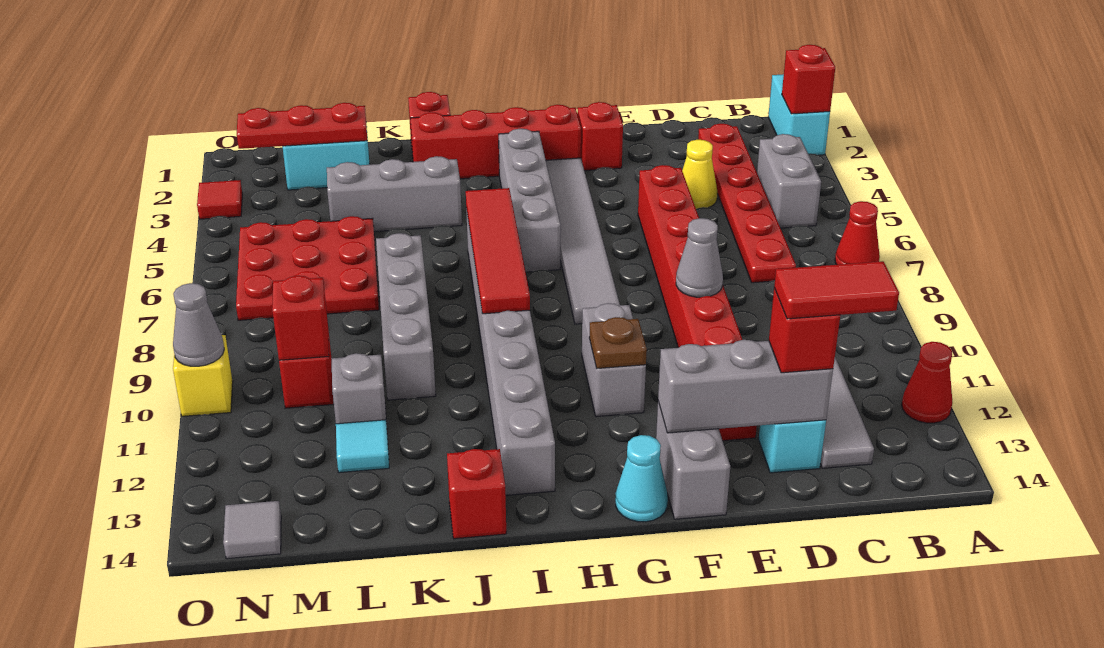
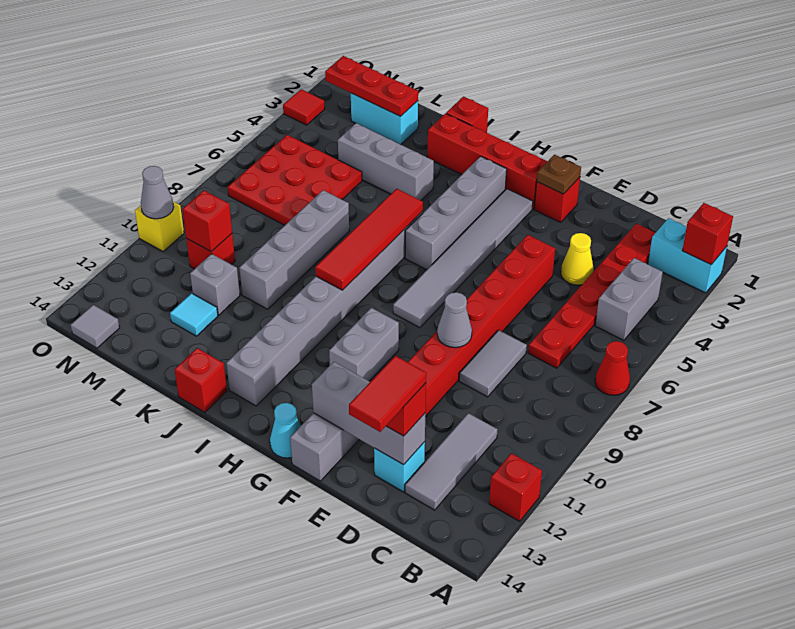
cyan 1x2 brick [768,74,830,155] -> cyan 1x2 brick turned to [648,218,727,293]
red 1x1 cone [902,342,952,423] -> red 1x1 brick [489,453,542,521]
red 1x2 tile [774,261,899,319] -> red 1x2 tile turned to [349,356,426,432]
none -> grey 1x2 tile [459,330,527,397]
brown 1x1 plate [589,317,647,368] -> brown 1x1 plate moved to [537,155,581,194]

